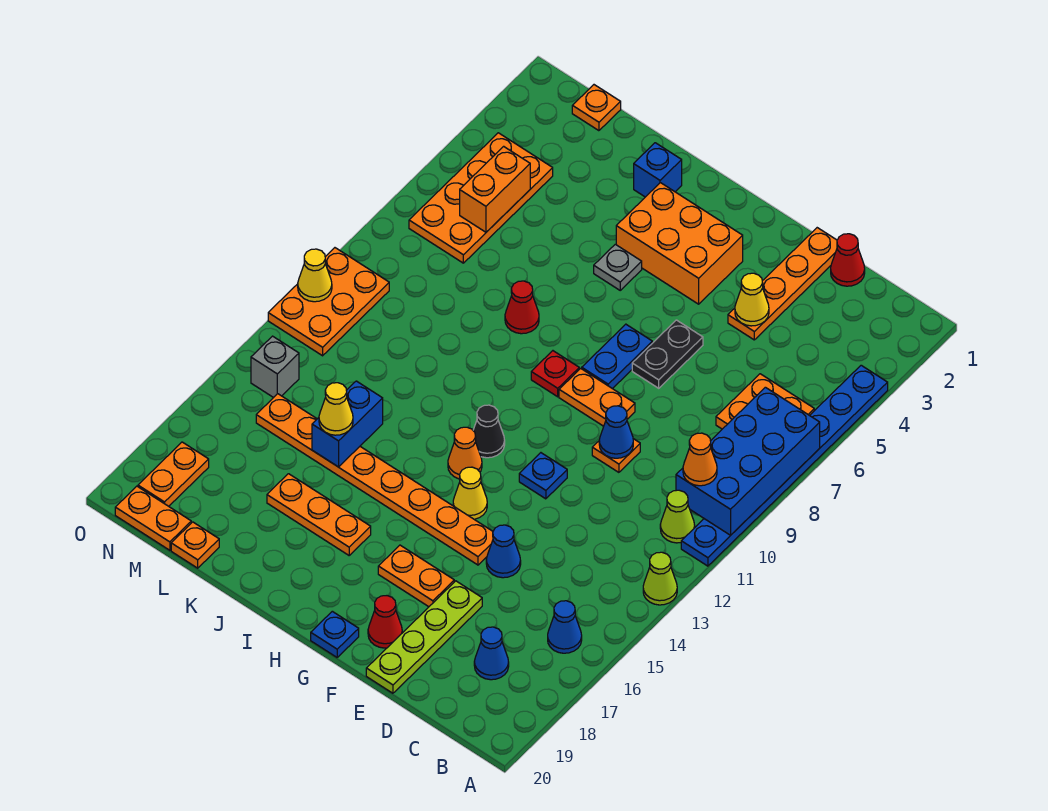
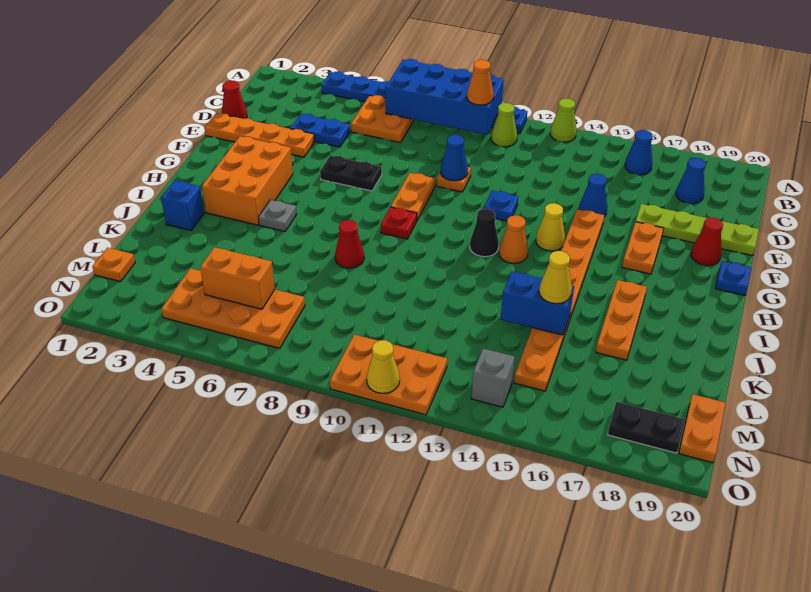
yellow 1x1 cone [735,273,769,326] -> none
blue 1x2 plate [582,324,652,389] -> blue 1x2 plate moved to [290,114,350,147]
orange 1x1 plate [171,522,219,568] -> none
orange 1x2 plate [138,442,209,506] -> black 1x2 plate [608,402,685,453]

